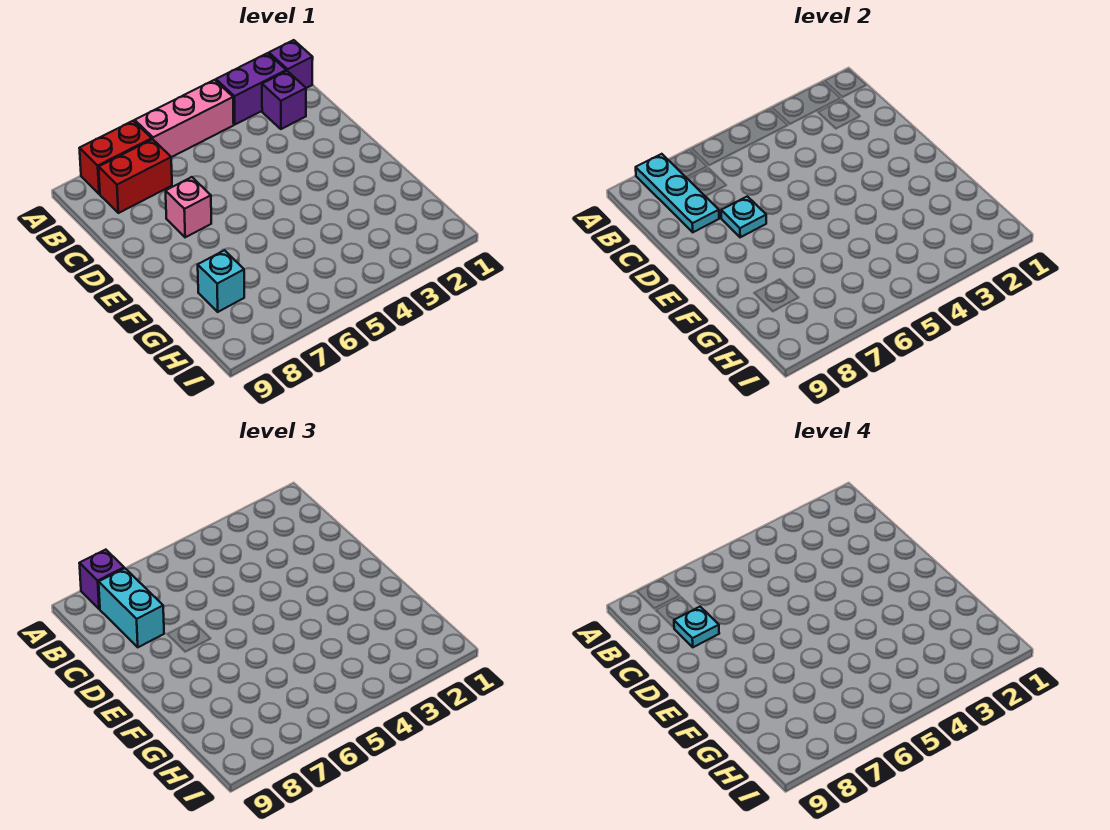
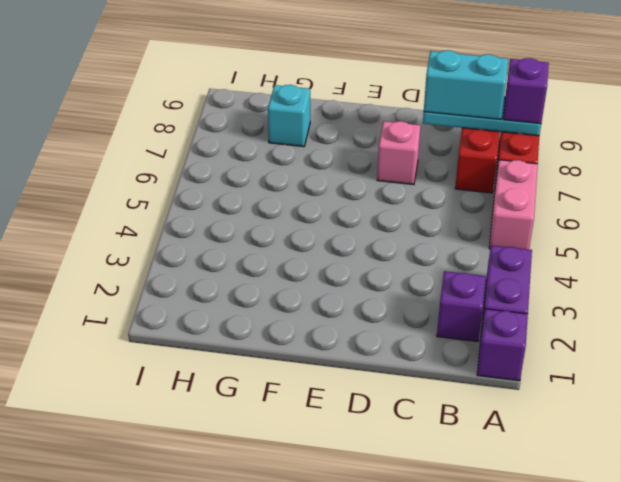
pink 1x3 brick [135,80,234,157] -> pink 1x2 brick [489,160,538,249]
cyan 1x1 plate [674,607,719,647] -> none
cyan 1x1 plate [721,196,766,237] -> none

